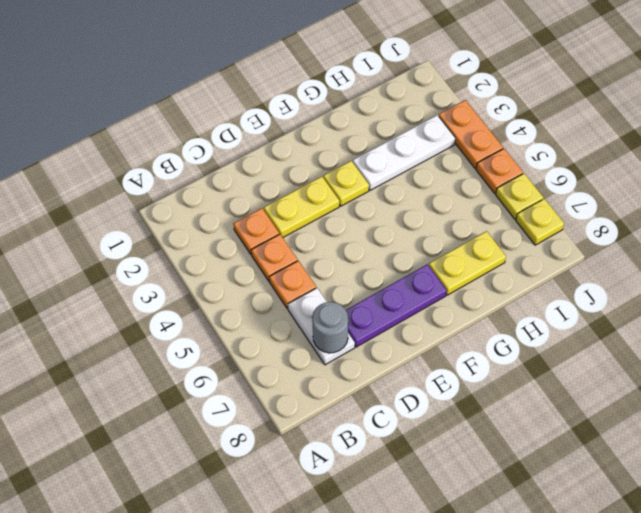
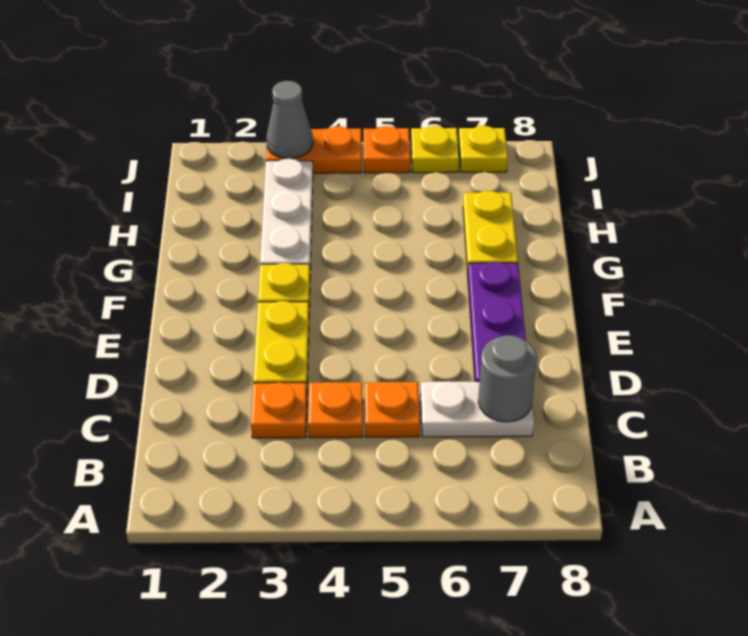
none -> grey 1x1 cone [266,81,313,159]

